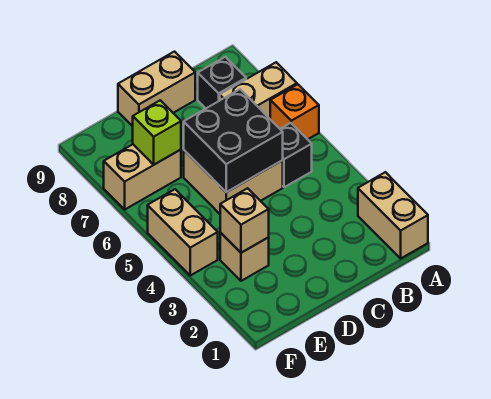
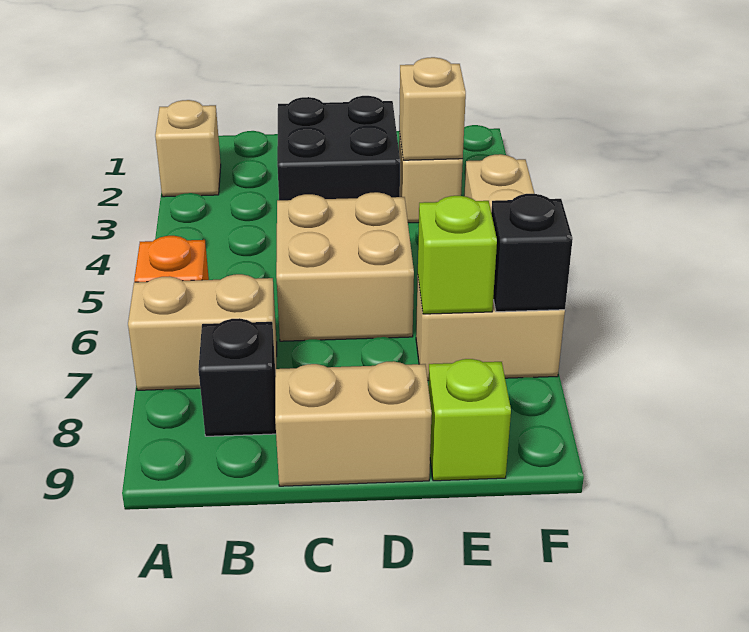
tan 1x2 brick [358,172,428,258] -> tan 1x1 brick [155,100,221,197]
black 1x1 brick [280,123,312,187] -> black 1x1 brick moved to [491,194,573,312]
black 2x2 brick [184,89,283,192] -> black 2x2 brick moved to [277,96,400,200]
none -> lime 1x1 brick [428,359,511,481]

